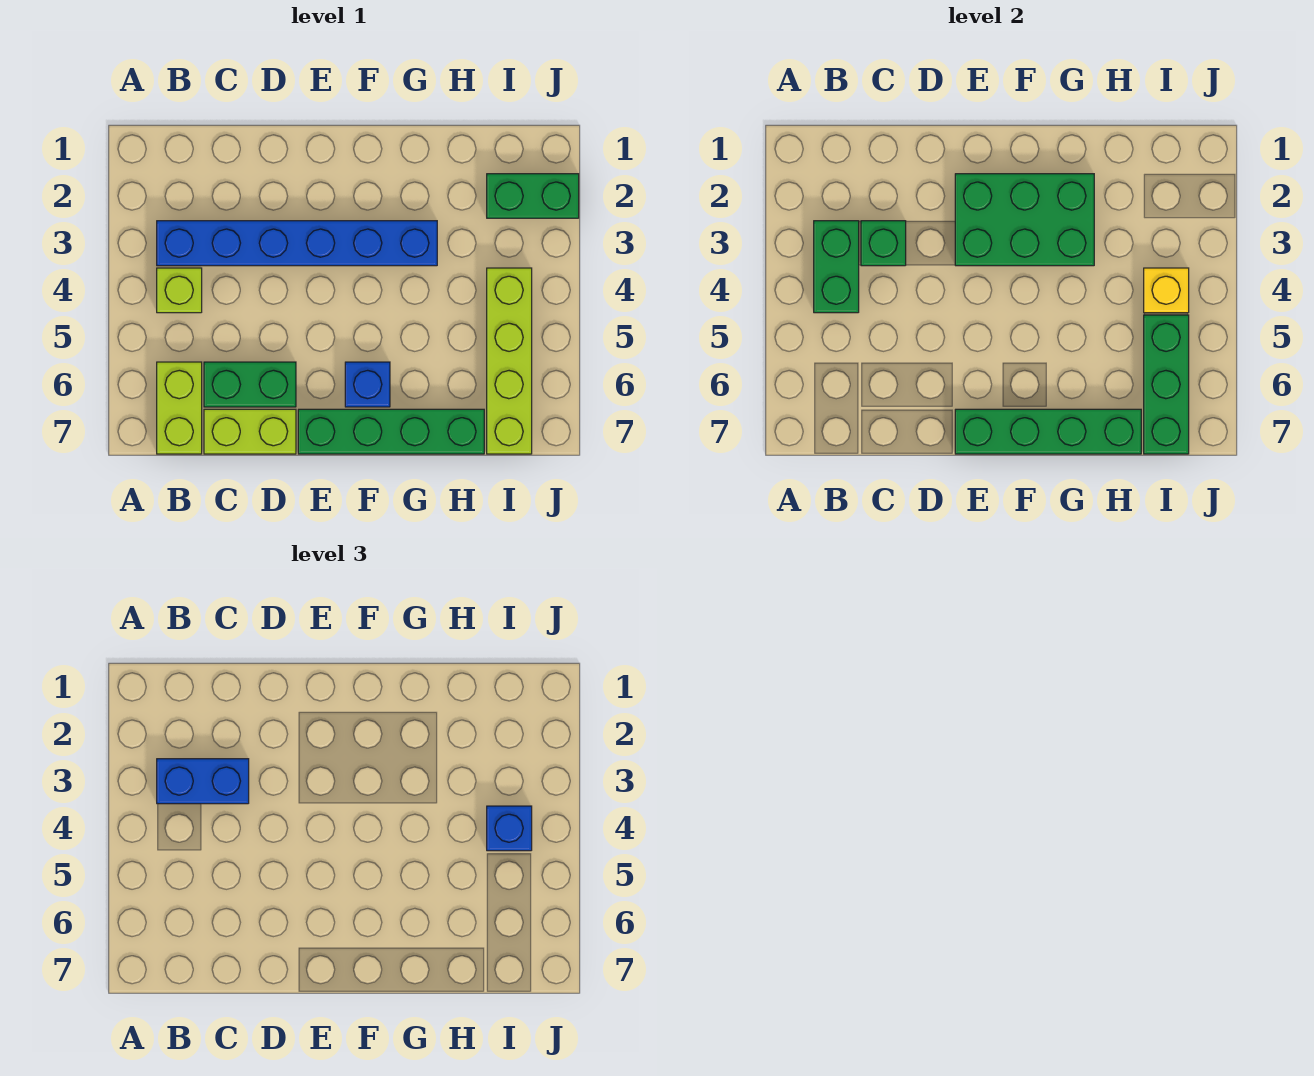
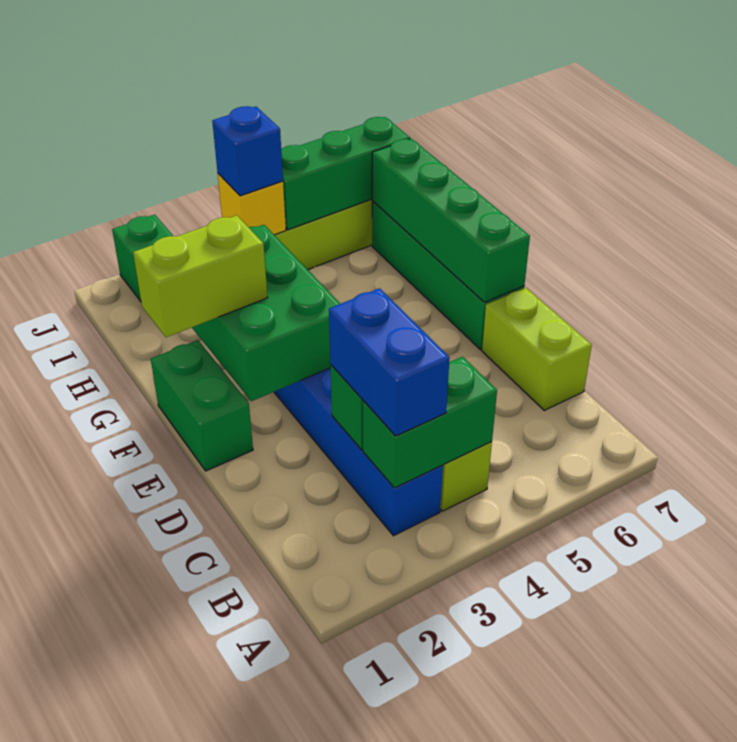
lime 1x2 brick [157,362,202,454] -> lime 1x2 brick moved to [133,215,268,337]
green 1x2 brick [204,362,296,407] -> green 1x2 brick moved to [151,340,253,471]
blue 1x1 brick [345,362,390,407] -> none

